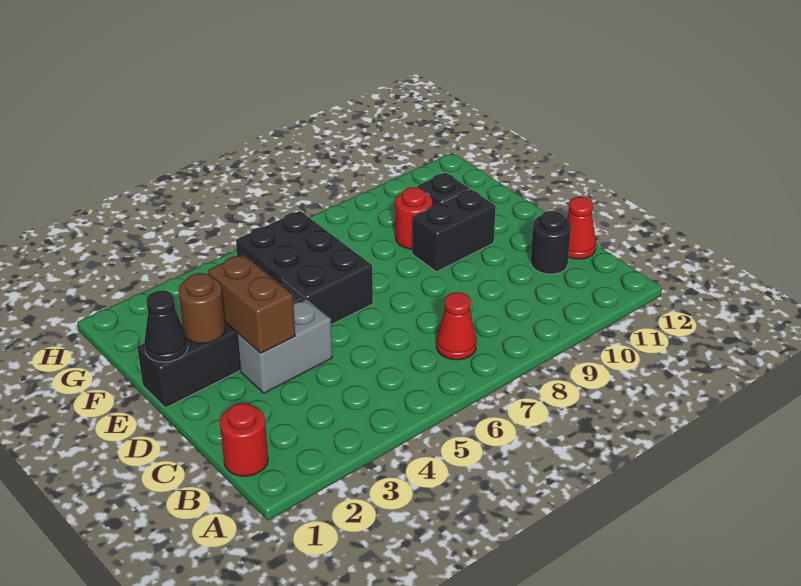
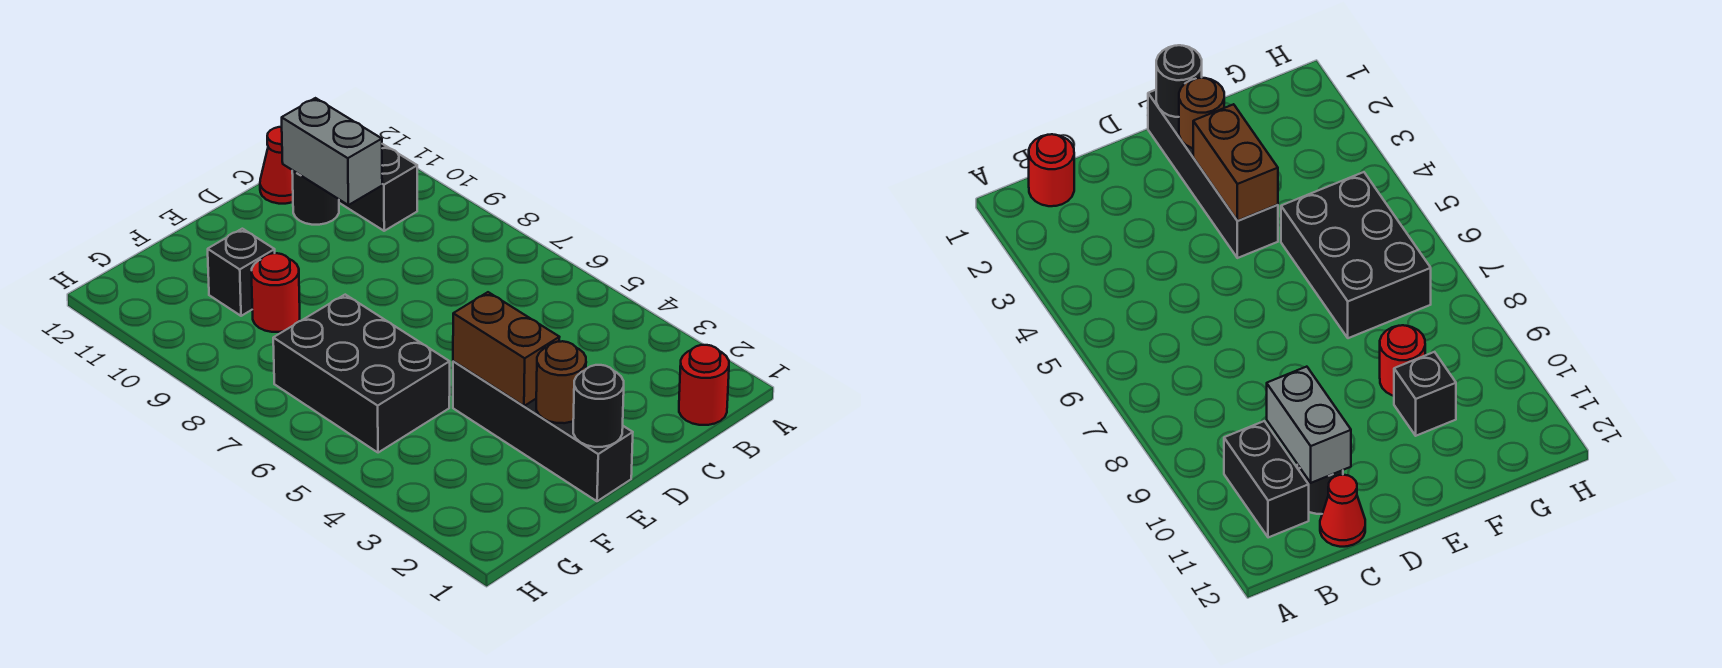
red 1x1 cone [436,292,477,360] -> none
grey 1x2 brick [237,299,332,393] -> grey 1x2 brick moved to [282,98,382,205]
brown 1x2 brick [208,254,295,353] -> brown 1x2 brick turned to [453,292,559,406]
black 1x1 cone [144,291,188,362] -> black 1x1 round brick [573,365,624,447]
black 2x3 brick [236,211,373,325] -> black 2x3 brick turned to [273,295,450,453]
black 1x2 brick [412,189,496,272] -> black 1x2 brick moved to [339,144,417,231]

